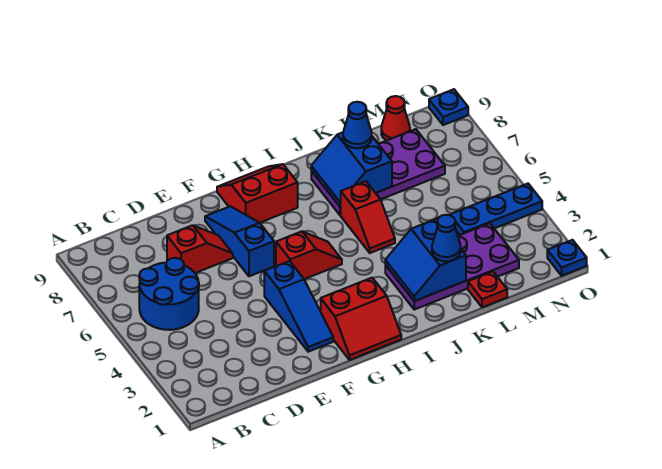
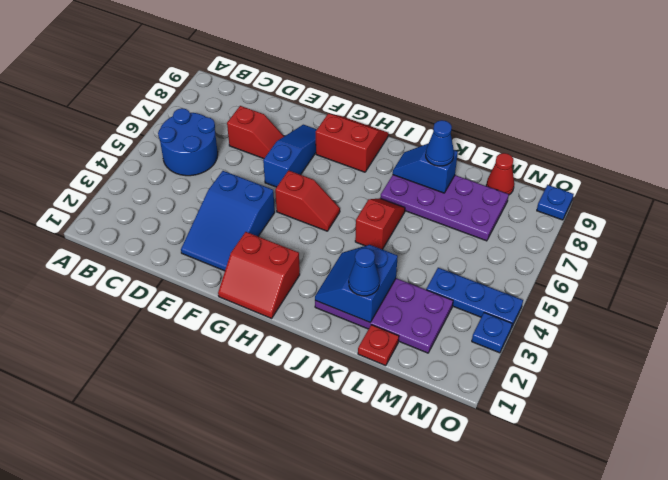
blue 1x3 slope [264,261,333,352] -> blue 2x3 slope [181,171,275,271]
red 1x2 slope [341,181,395,253] -> red 1x2 slope turned to [355,198,405,249]
blue 2x2 slope [311,132,392,207] -> blue 1x2 slope [393,144,458,193]
blue 1x1 plate [547,240,587,276] -> blue 1x1 plate moved to [472,313,512,353]

